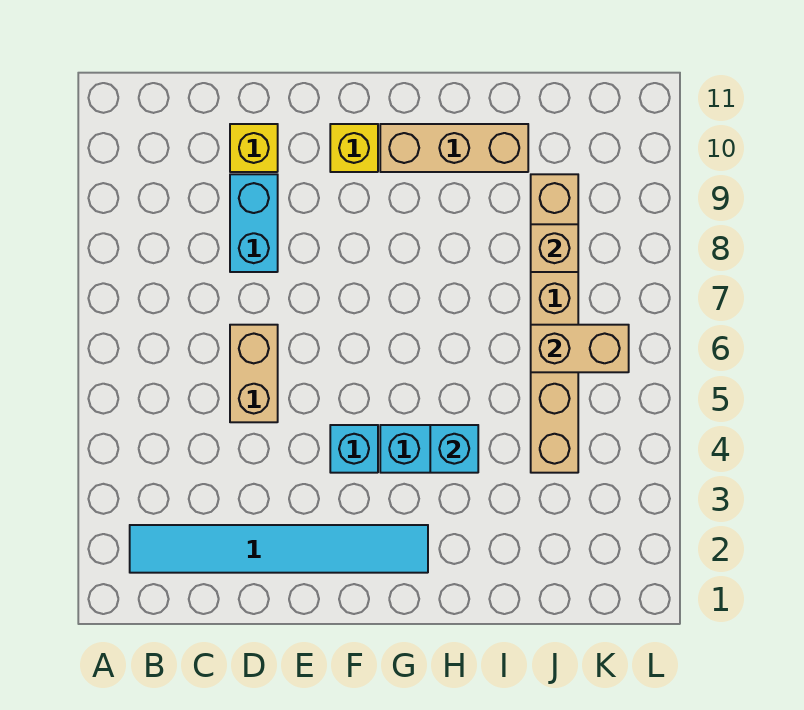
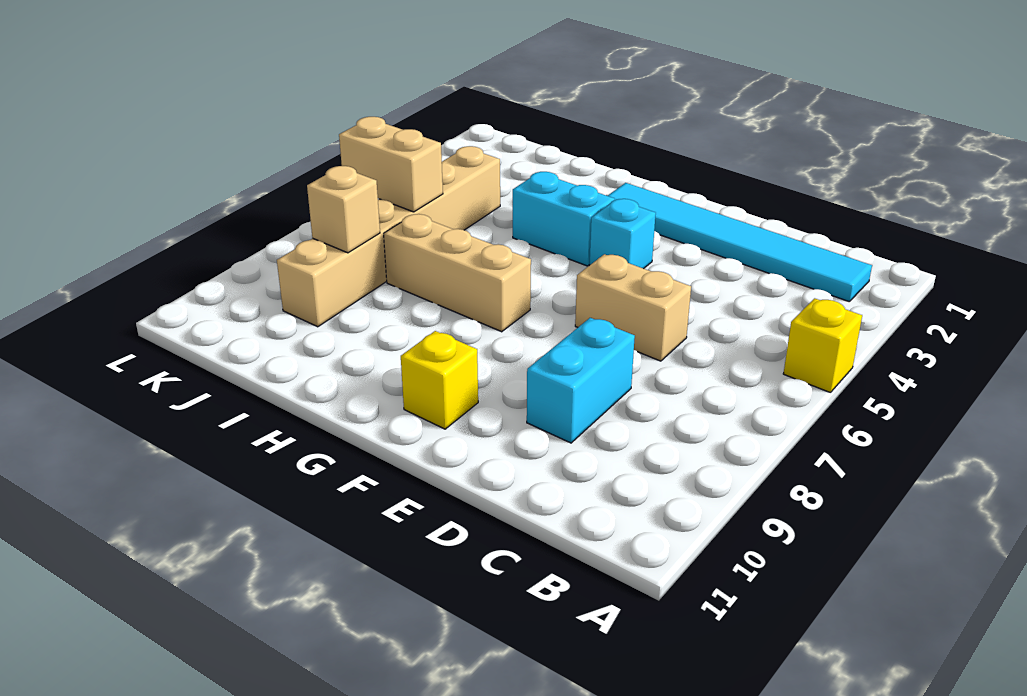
tan 1x2 brick [230,325,278,422] -> tan 1x2 brick turned to [575,254,691,361]
yellow 1x1 brick [230,124,278,172] -> yellow 1x1 brick moved to [783,298,862,393]
tan 1x3 brick [380,124,528,172] -> tan 1x3 brick moved to [384,214,531,332]
cyan 1x1 brick [430,425,478,473] -> none

